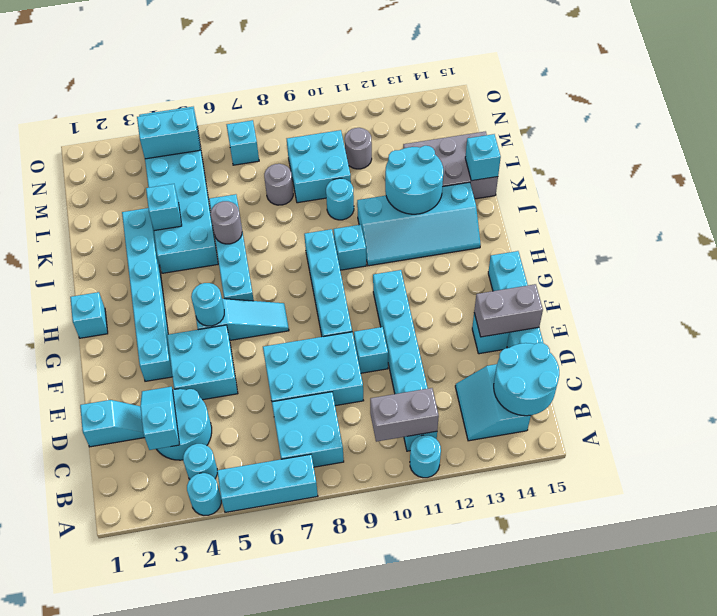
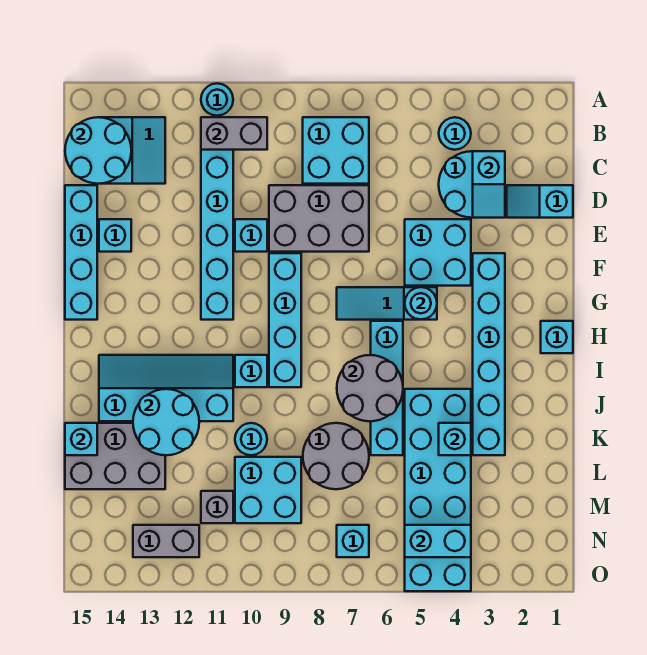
cyan 1x1 round brick [187,473,221,515] -> none
cyan 1x3 brick [217,454,318,512] -> none
cyan 2x3 brick [263,332,364,406] -> grey 2x3 brick [269,185,369,252]
grey 1x2 brick [474,284,543,337] -> grey 1x2 brick moved to [133,525,199,557]
grey 1x1 round brick [211,201,242,244] -> grey 2x2 round brick [337,355,403,421]
grey 1x1 round brick [264,164,293,205] -> grey 2x2 round brick [303,423,369,489]
grey 1x1 round brick [345,128,372,169] -> grey 1x1 brick [201,491,233,523]

